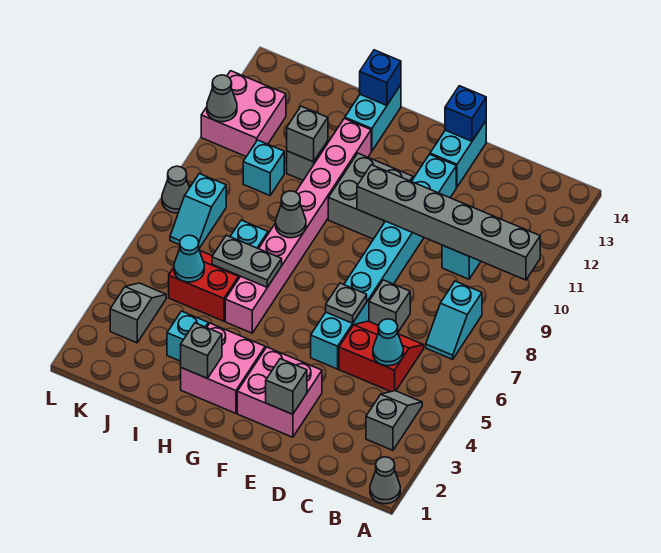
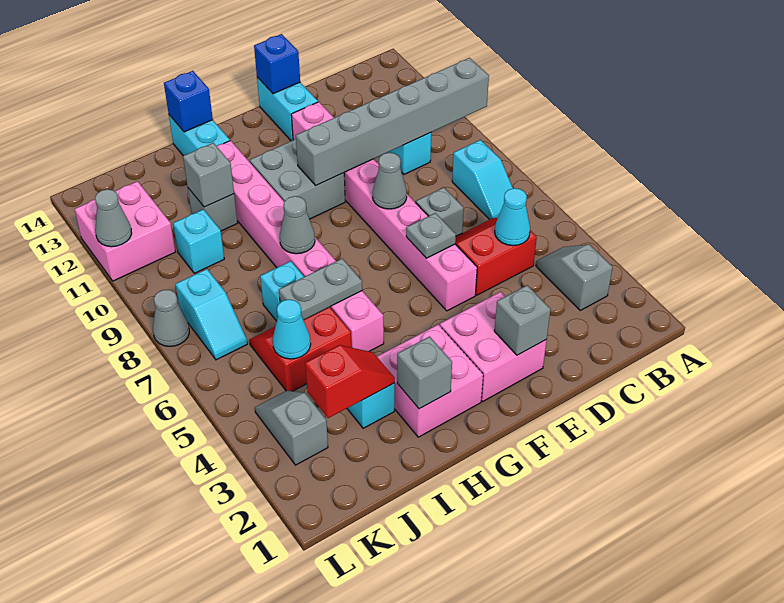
grey 1x1 cone [370,457,400,504] -> grey 1x1 cone moved to [372,153,407,209]
cyan 1x8 brick [311,154,456,369] -> pink 1x8 brick [291,102,477,311]
none -> red 1x2 slope [305,345,395,418]

